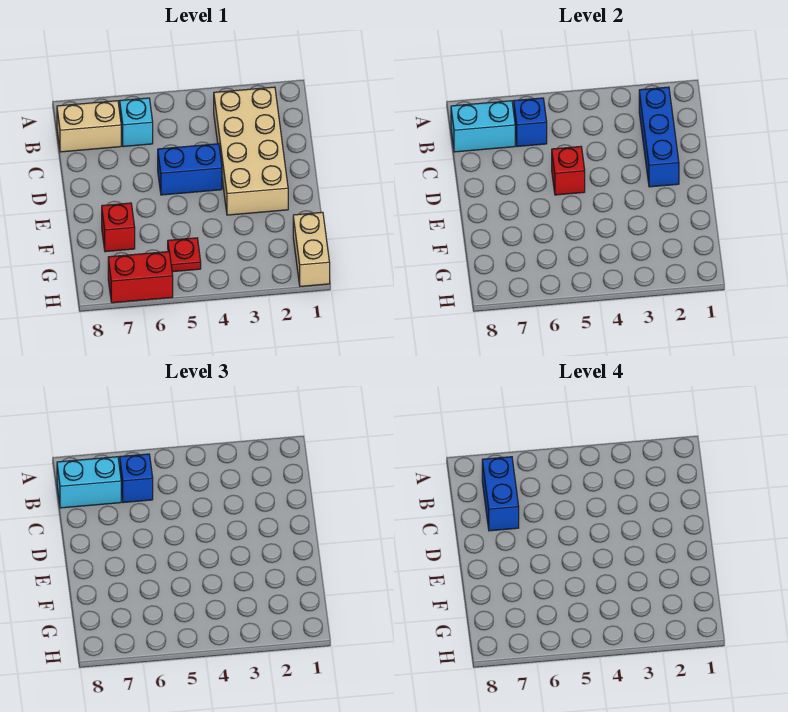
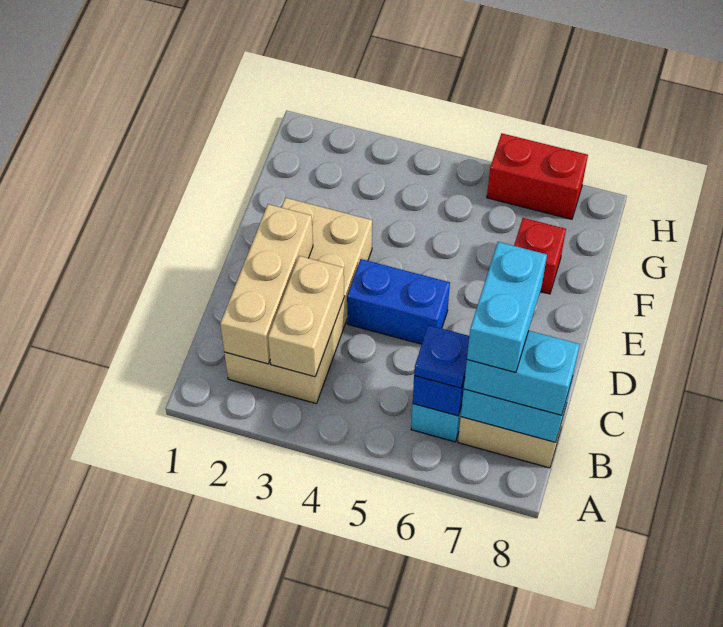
blue 1x3 brick [639,87,679,187] -> tan 1x3 brick [220,204,313,364]
blue 1x1 brick [120,454,153,503] -> blue 1x1 plate [414,325,469,388]
blue 1x2 brick [482,457,519,531] -> cyan 1x2 brick [467,242,547,373]
red 1x1 brick [552,146,585,195] -> none
tan 1x2 brick [293,212,330,286] -> tan 1x2 brick moved to [268,256,344,377]
red 1x1 plate [168,238,201,272] -> none

